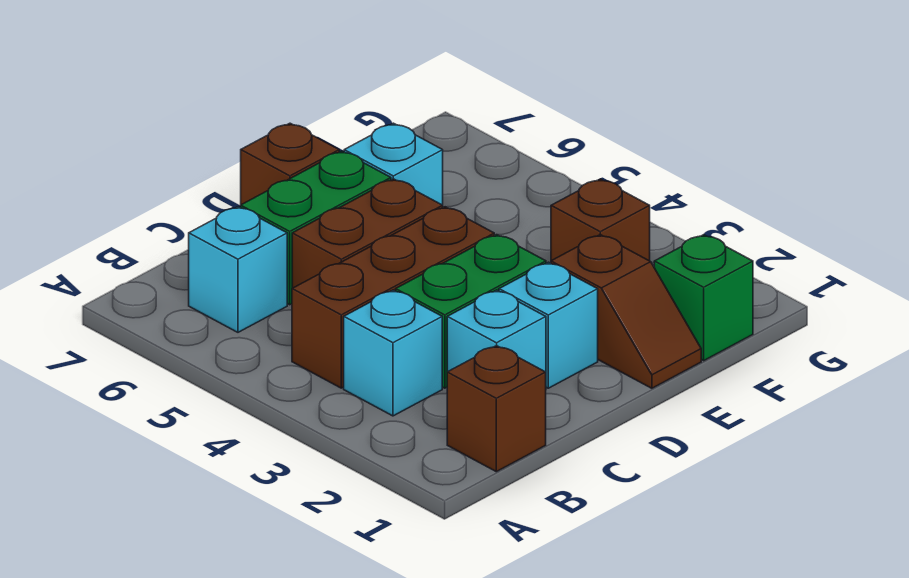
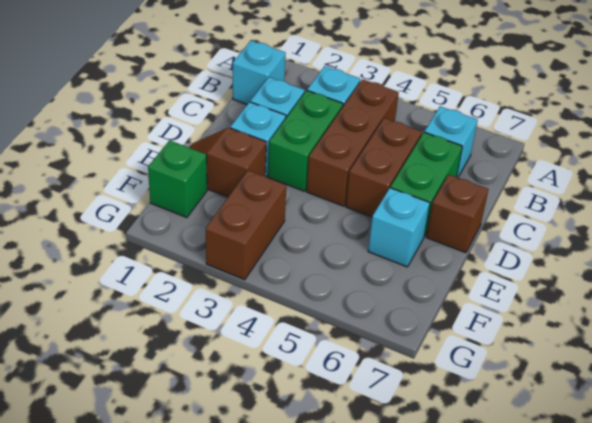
brown 1x1 brick [447,346,546,472] -> cyan 1x1 brick [233,40,286,104]
brown 1x1 brick [551,179,650,261] -> brown 1x2 brick [206,170,286,280]

